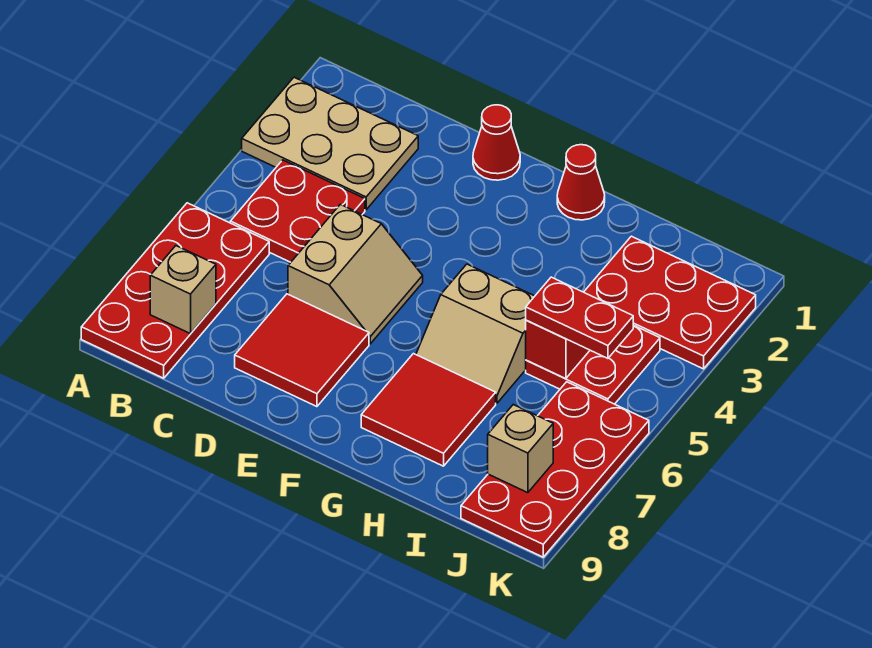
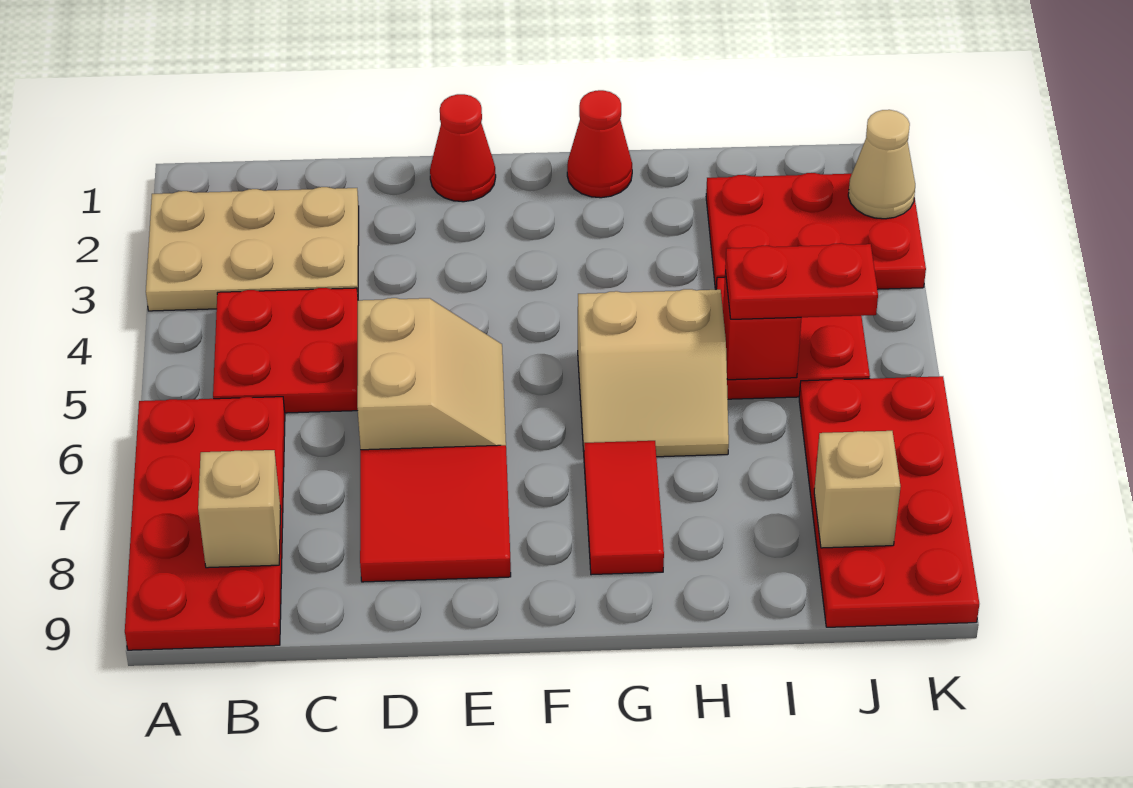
red 2x2 tile [361,354,496,466] -> red 1x2 tile [584,441,664,575]
none -> tan 1x1 cone [848,110,915,219]

